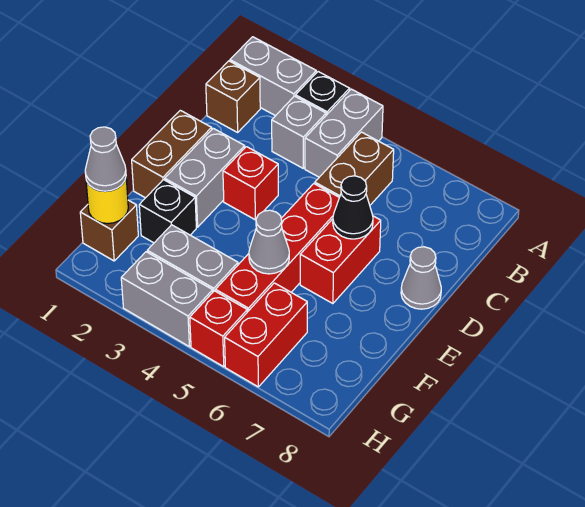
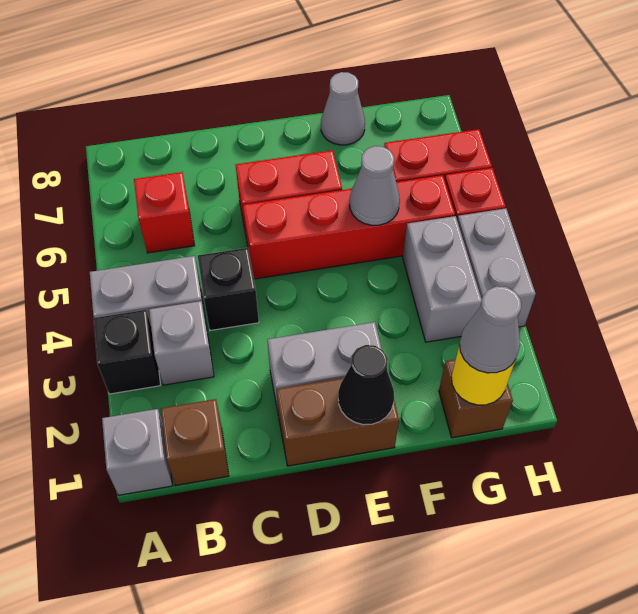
grey 1x2 brick [230,37,316,116] -> grey 1x1 brick [102,409,172,495]
brown 1x2 brick [315,132,394,205] -> none
red 1x1 brick [223,147,278,220] -> red 1x1 brick moved to [134,172,195,253]
black 1x1 cone [333,176,373,239] -> black 1x1 cone moved to [338,345,394,425]
grey 1x1 cone [401,247,441,309] -> grey 1x1 cone moved to [321,72,365,145]
black 1x1 brick [139,180,196,243] -> black 1x1 brick moved to [198,248,259,331]

